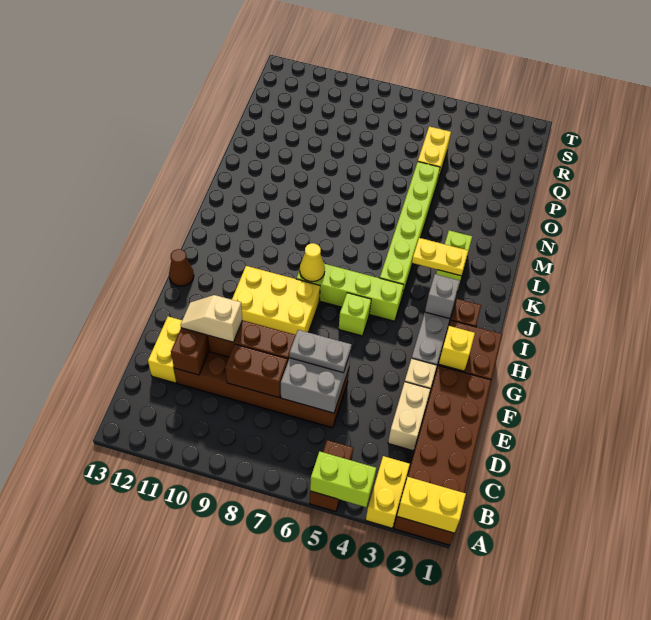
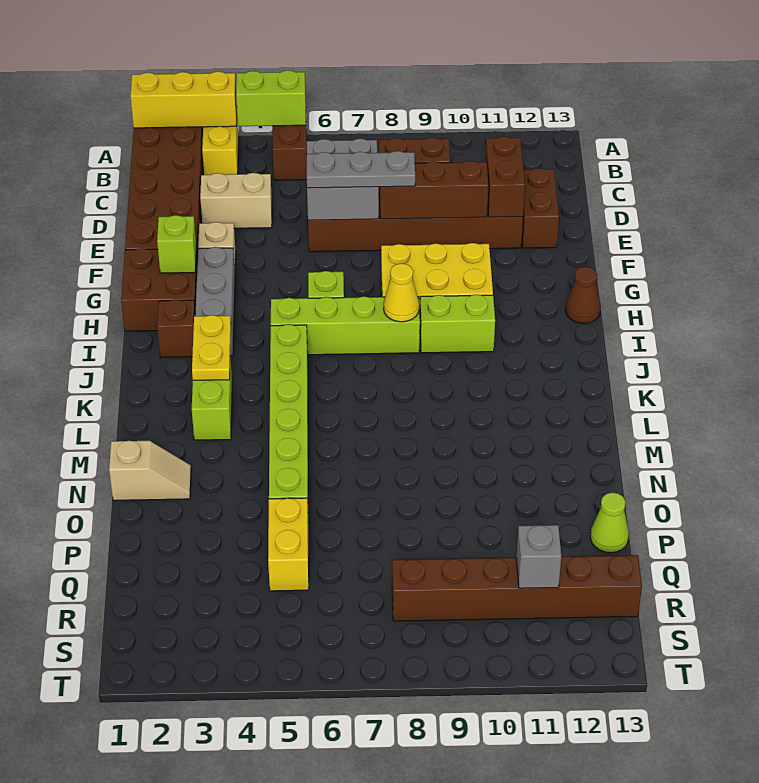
yellow 1x2 brick [397,477,466,533] -> yellow 1x3 brick [130,72,237,128]
tan 1x2 brick [388,382,430,451] -> tan 1x2 brick turned to [200,173,272,228]
yellow 1x2 brick [148,317,182,383] -> brown 1x2 brick [522,168,559,248]
grey 1x2 plate [289,330,352,373] -> grey 1x3 plate [307,151,415,188]
tan 1x2 slope [181,295,242,342] -> tan 1x2 slope moved to [109,441,191,500]
yellow 1x1 brick [439,326,475,371] -> lime 1x1 brick [157,215,196,273]
grey 1x1 brick [425,274,460,319] -> grey 1x1 brick moved to [516,525,561,588]
none -> lime 1x2 brick [420,295,495,353]
yellow 1x2 plate [412,238,468,276] -> yellow 1x2 plate turned to [192,315,231,380]
none -> lime 1x1 cone [590,493,629,553]
none -> brown 1x6 brick [392,555,642,621]

